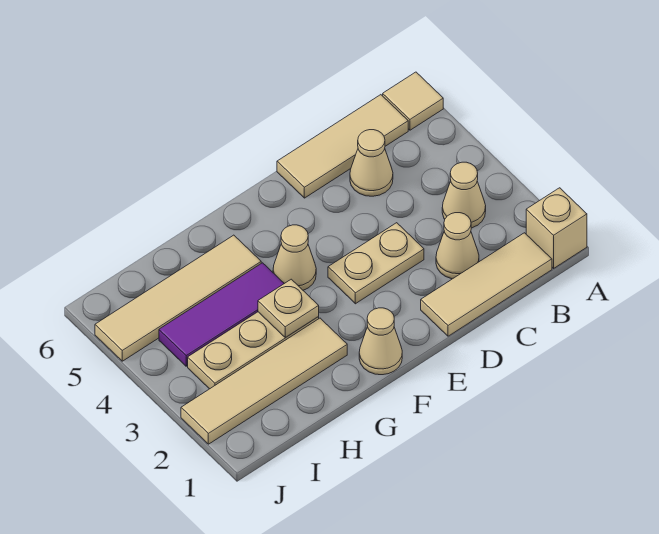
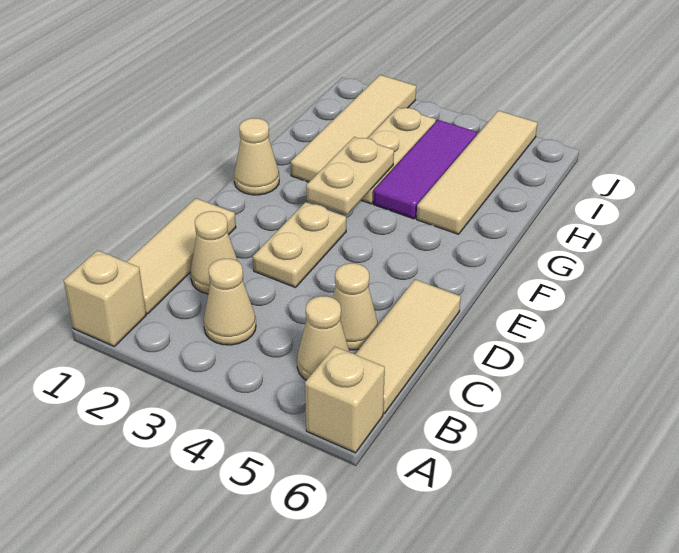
tan 1x1 tile [383,72,443,130] -> tan 1x1 brick [305,346,385,453]
tan 1x1 cone [273,225,316,290] -> tan 1x1 cone moved to [297,296,349,380]
tan 1x1 plate [258,279,319,338] -> tan 1x2 plate [306,137,394,215]

